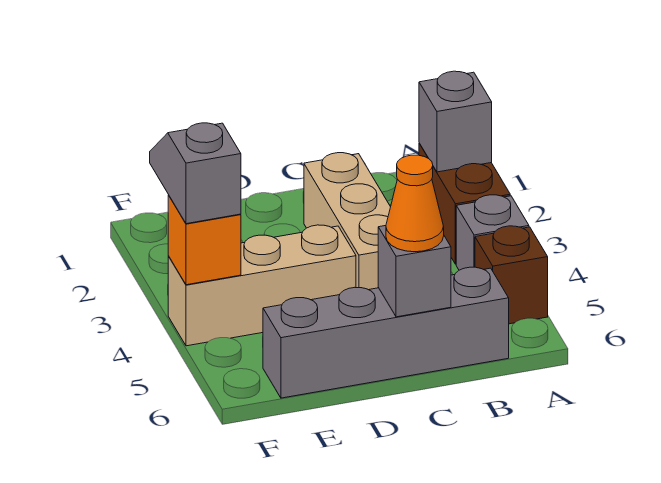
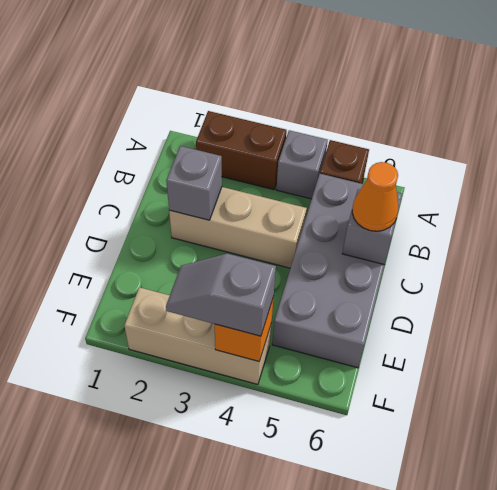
grey 1x1 brick [419,71,492,172] -> grey 1x1 brick moved to [166,146,222,220]
grey 1x4 brick [263,267,509,398] -> grey 2x4 brick [272,174,402,368]
tan 1x3 brick [168,225,356,346] -> tan 1x3 brick turned to [124,287,271,384]

